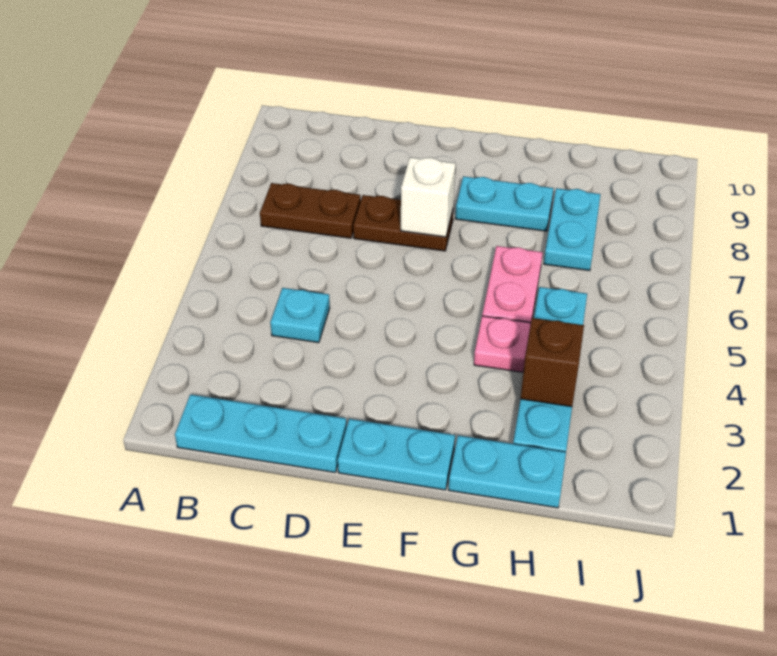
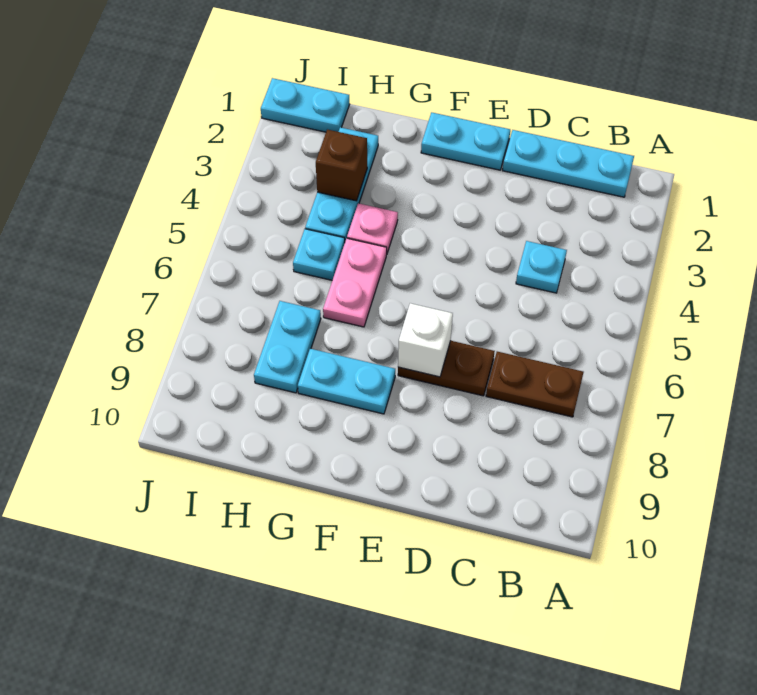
cyan 1x2 plate [449,435,566,508] -> cyan 1x2 plate moved to [261,78,350,132]

